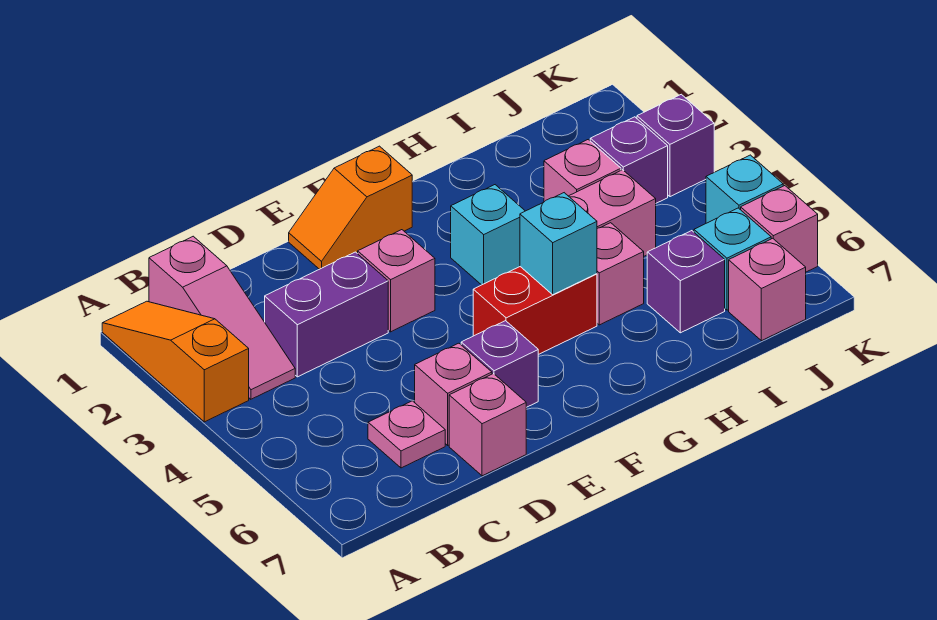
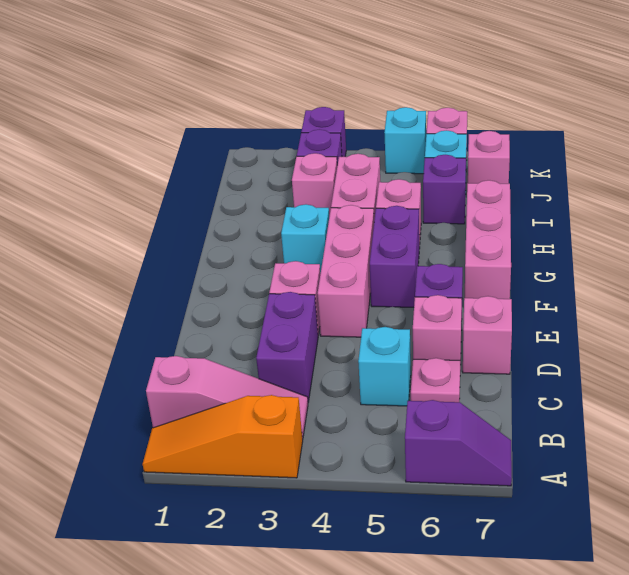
none -> purple 1x2 slope [405,400,512,486]
orange 1x2 slope [289,146,412,269] -> none
none -> pink 1x3 brick [318,205,374,337]
red 1x2 brick [473,267,597,355] -> purple 1x2 brick [370,206,419,307]
none -> pink 1x3 brick [465,180,511,299]
cyan 1x1 brick [520,193,597,295] -> cyan 1x1 brick moved to [358,327,411,406]

